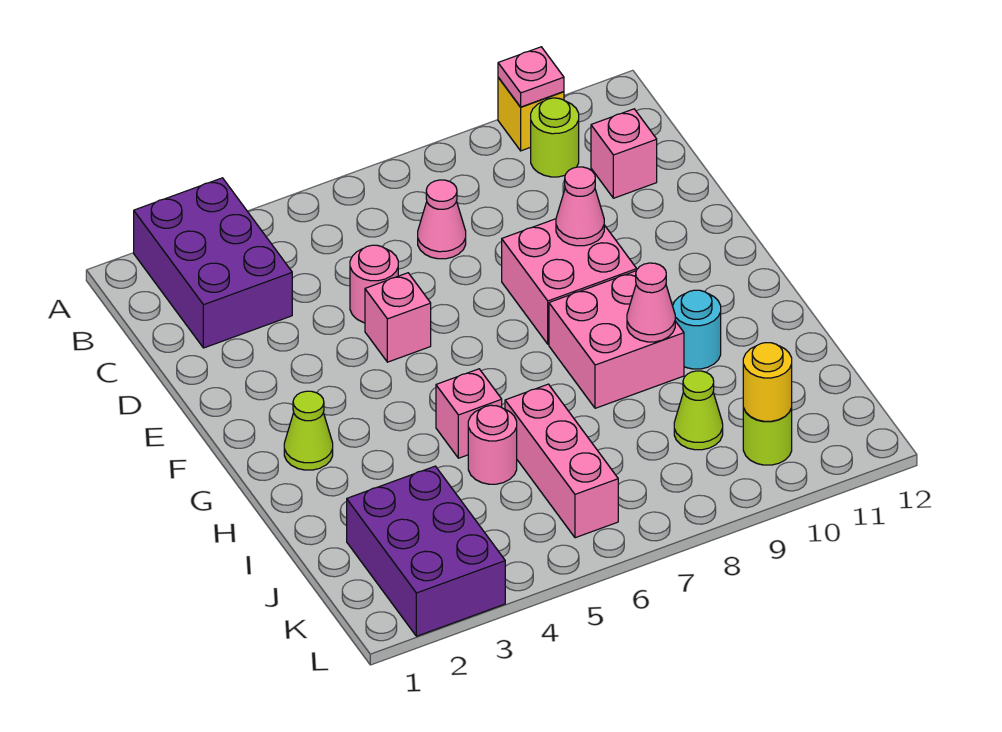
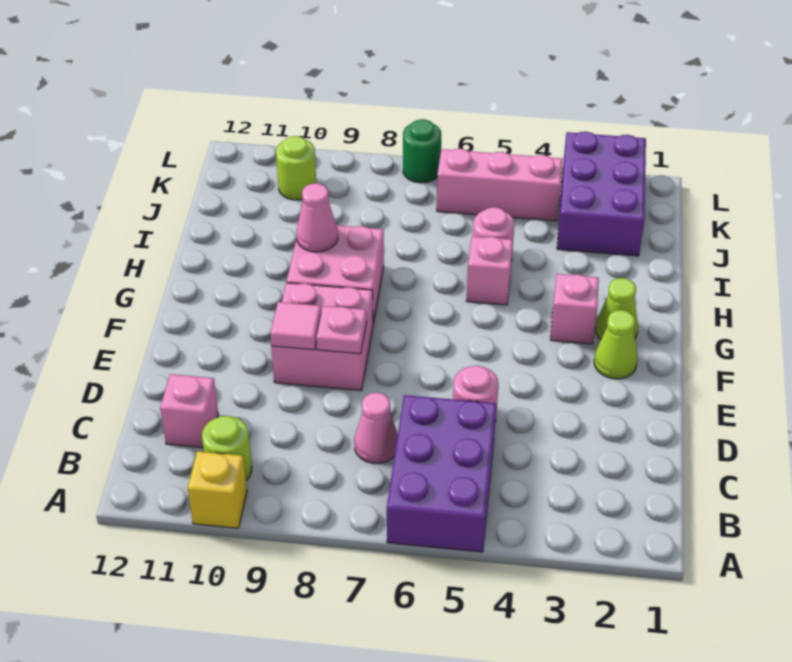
purple 2x3 brick [134,178,292,348] -> purple 2x3 brick moved to [387,395,497,552]
pink 1x1 plate [498,47,564,107] -> pink 1x1 plate moved to [316,306,367,354]
pink 1x1 brick [365,273,431,362] -> pink 1x1 brick moved to [551,274,599,344]
pink 1x1 cone [556,167,604,246] -> pink 1x1 tile [270,302,321,350]
cyan 1x1 round brick [673,290,721,369] -> none
pink 1x3 brick [505,384,618,538] -> pink 1x3 brick turned to [437,149,562,221]
lime 1x1 cone [674,371,723,450] -> lime 1x1 cone moved to [594,310,638,379]
yellow 1x1 round brick [743,343,792,421] -> none
none -> green 1x1 round brick [403,119,441,183]

